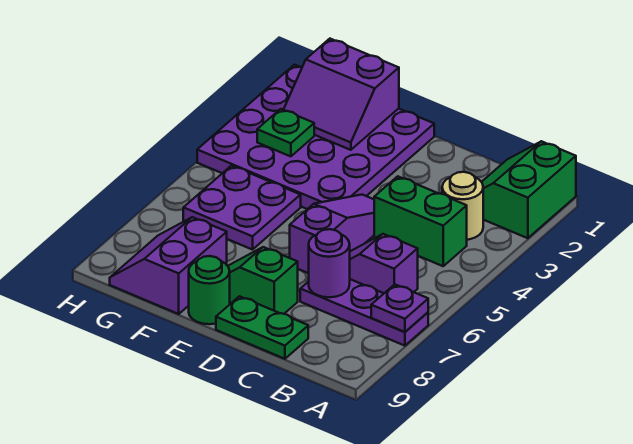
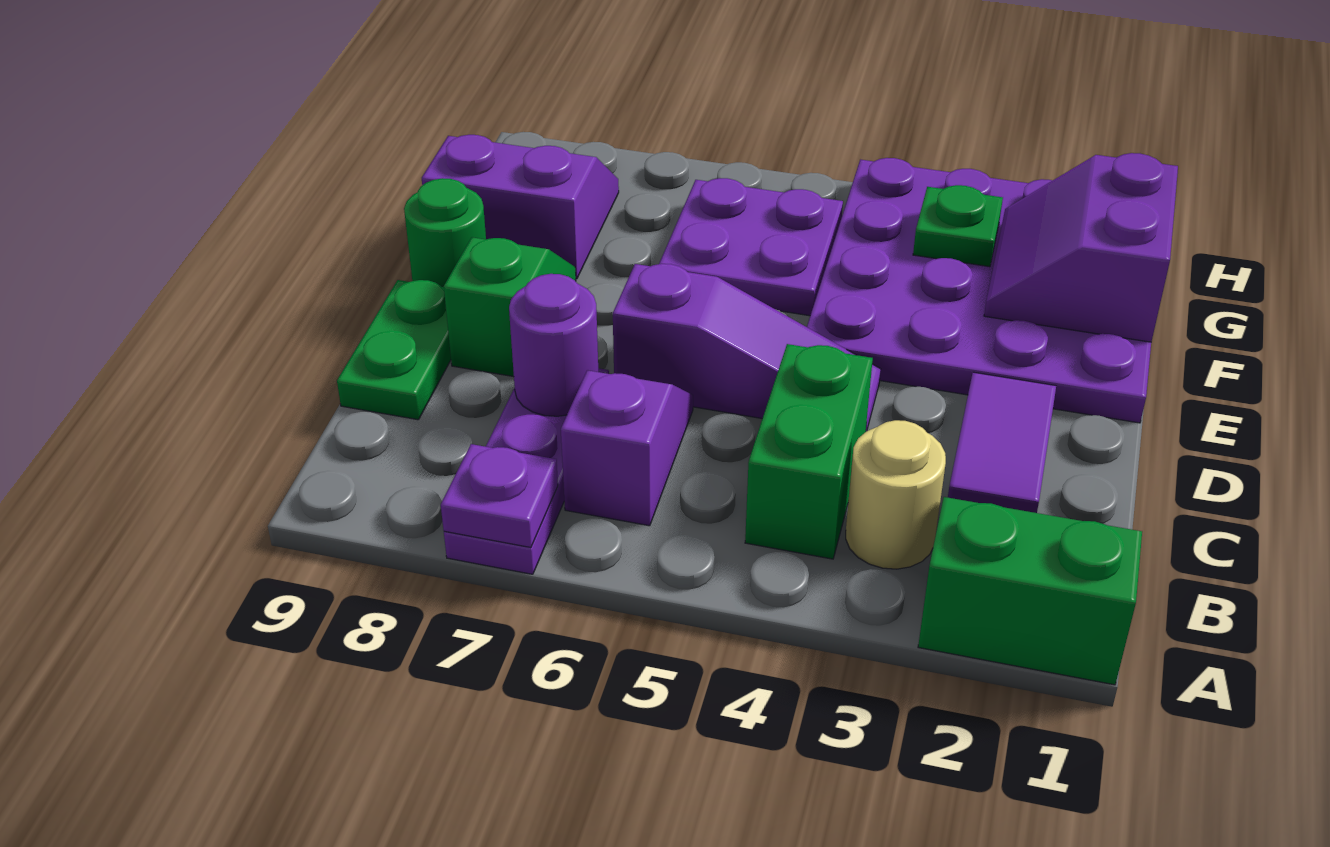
none -> purple 1x2 tile [948,372,1056,513]

